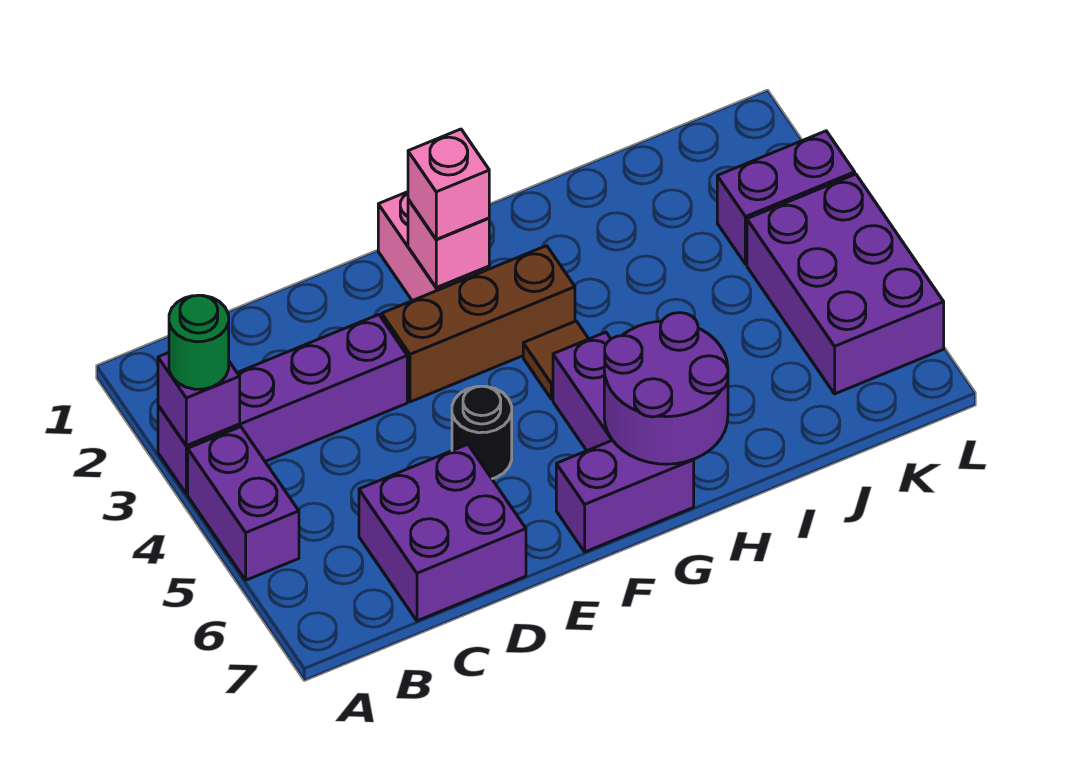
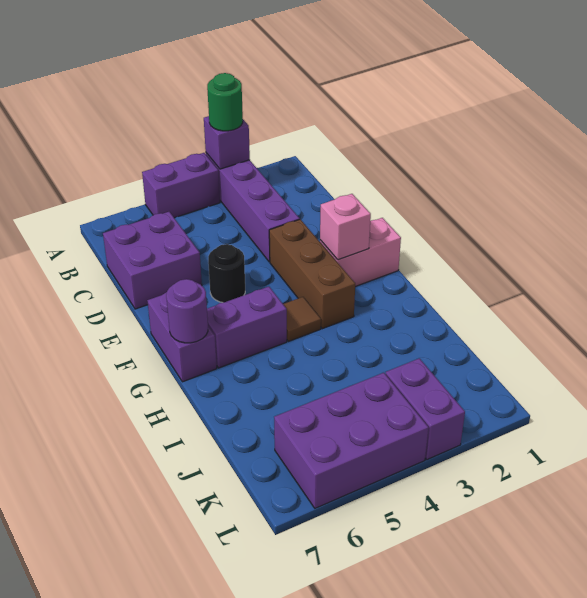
pink 1x1 brick [408,129,489,239] -> none
purple 2x2 round brick [604,313,728,464] -> purple 1x1 round brick [166,279,208,343]

